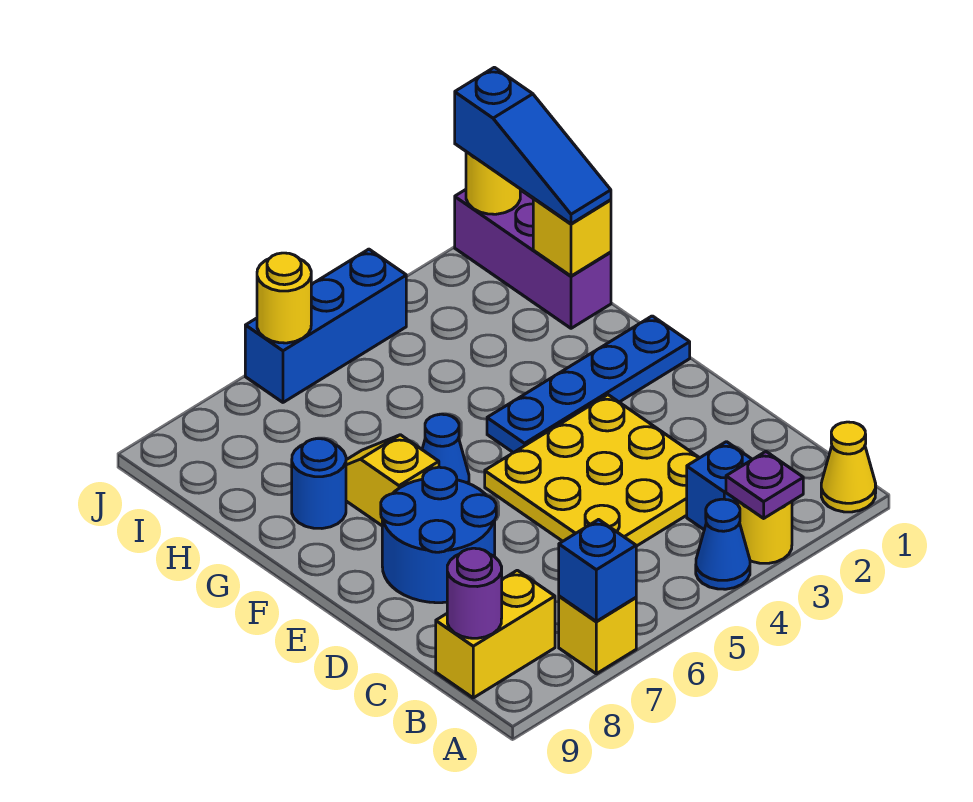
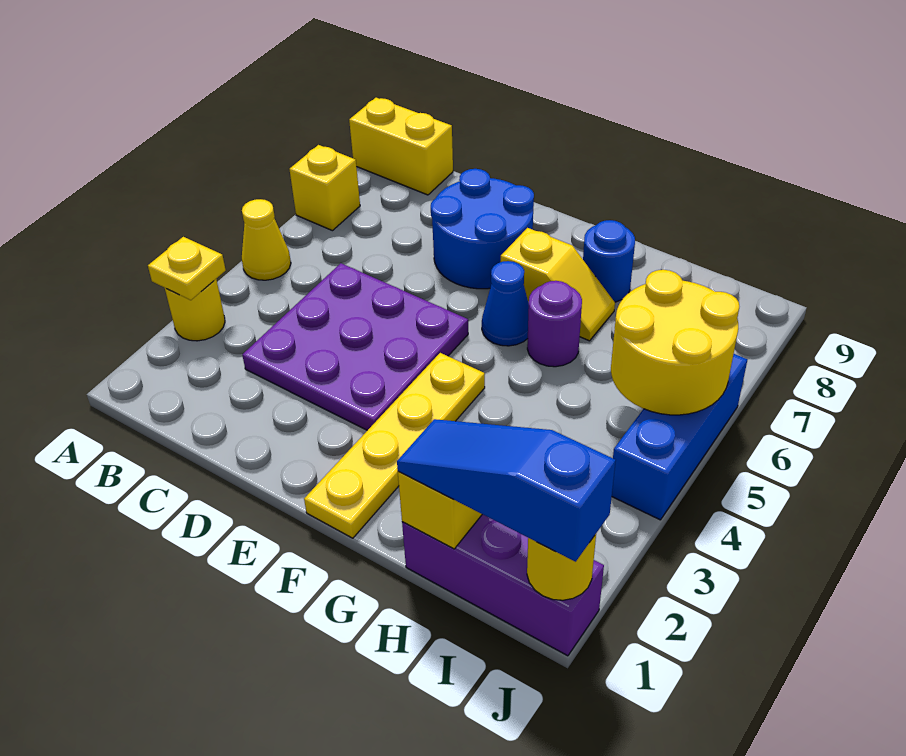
yellow 1x1 cone [821,422,876,512] -> yellow 1x1 cone moved to [242,199,291,280]
purple 1x1 plate [726,452,803,518] -> yellow 1x1 plate [148,237,226,300]
blue 1x1 cone [696,499,750,589] -> none
blue 1x1 brick [559,520,636,621] -> none
blue 1x1 brick [687,442,752,529] -> none
yellow 1x2 brick [436,570,555,698] -> yellow 1x2 brick turned to [349,98,453,195]
purple 1x1 round brick [447,548,502,638] -> purple 1x1 round brick moved to [527,281,582,367]
yellow 3x3 plate [485,395,699,546] -> purple 3x3 plate [242,263,468,430]
blue 1x4 plate [487,316,690,453] -> yellow 1x4 plate [304,353,485,538]
yellow 1x1 round brick [257,253,311,343] -> yellow 2x2 round brick [611,270,739,415]

